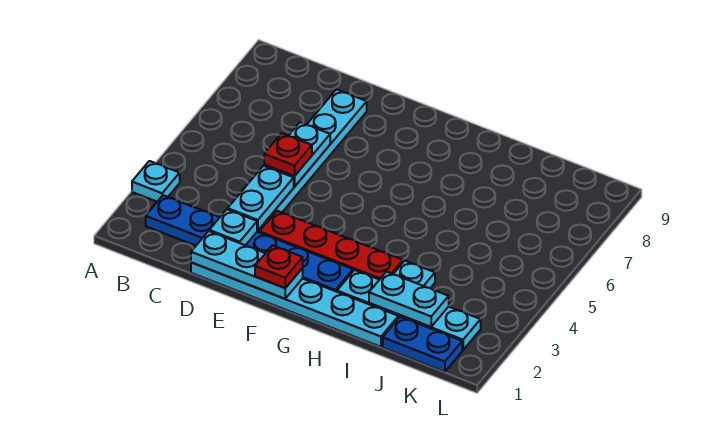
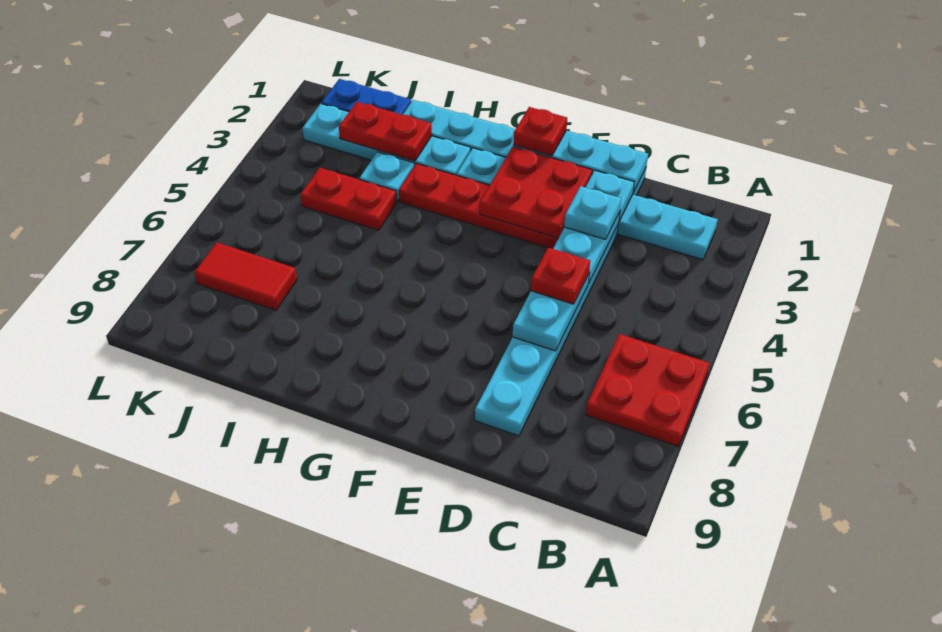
cyan 1x1 plate [132,161,180,202] -> cyan 1x1 plate moved to [564,186,621,239]
none -> red 2x2 plate [586,334,710,447]
blue 1x6 plate [146,195,353,292] -> cyan 1x6 plate [457,148,718,260]
none -> red 2x2 plate [480,147,592,238]
cyan 1x2 plate [369,272,449,327] -> red 1x2 plate [339,102,432,161]
none -> red 1x2 plate [300,168,397,230]
none -> red 1x2 tile [195,243,297,310]

